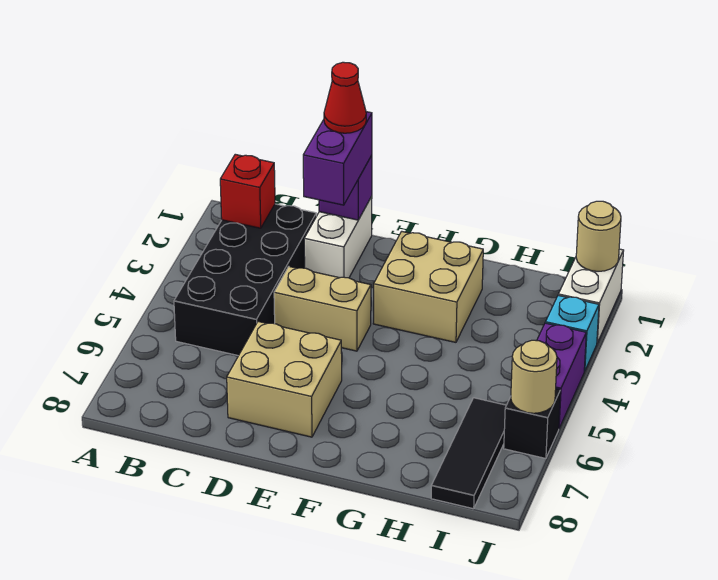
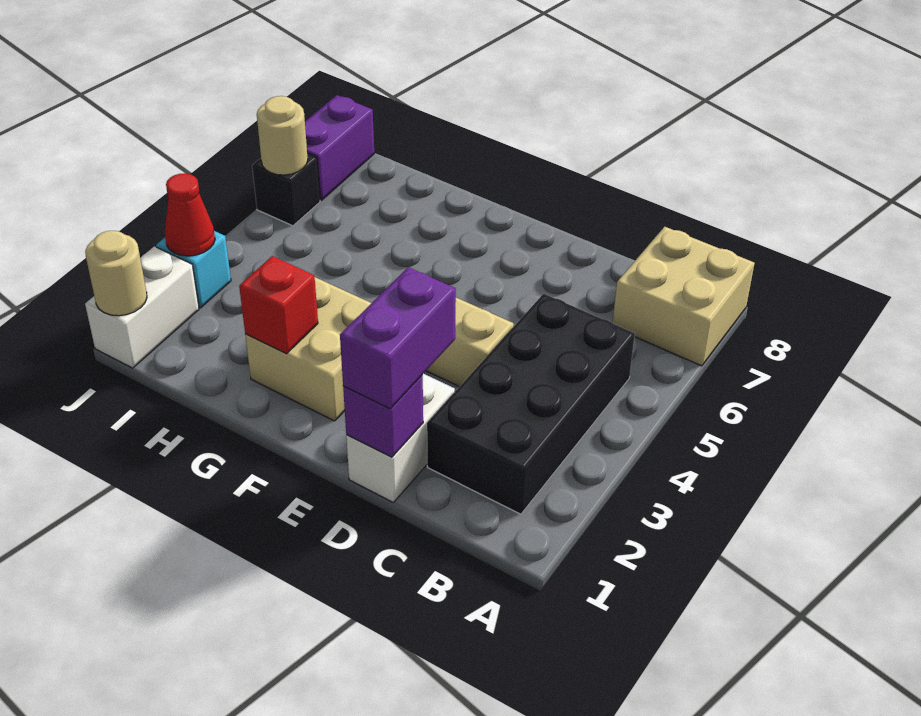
red 1x1 brick [220,154,275,228] -> red 1x1 brick moved to [239,256,318,354]
red 1x1 cone [324,62,366,133] -> red 1x1 cone moved to [165,173,215,256]
tan 2x2 brick [227,322,342,437] -> tan 2x2 brick moved to [613,227,755,366]
black 1x3 tile [431,398,506,509] -> none
purple 1x2 brick [537,323,586,428] -> purple 1x2 brick moved to [305,95,374,200]

